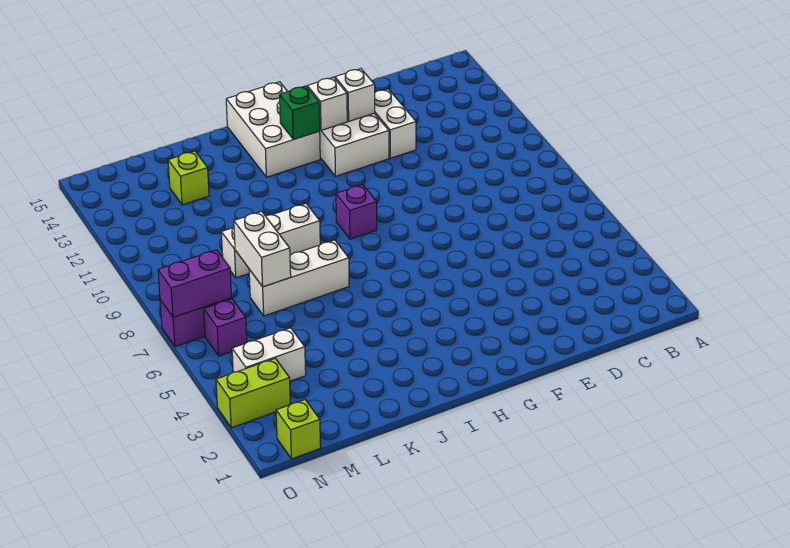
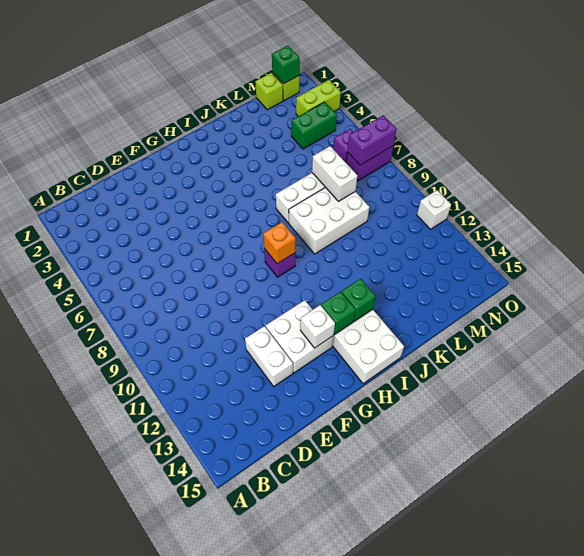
white 1x1 brick [335,69,375,121] -> white 1x1 brick moved to [417,190,451,229]
none -> orange 1x1 brick [263,222,296,264]
none -> green 1x1 brick [342,279,376,321]
white 1x3 brick [221,204,320,278] -> white 2x3 brick [289,187,369,254]
lime 1x1 brick [168,151,209,205] -> lime 1x1 brick moved to [255,73,283,110]
white 1x2 brick [232,328,306,381] -> green 1x2 brick [291,102,337,149]
none -> green 1x1 brick [272,46,300,84]

